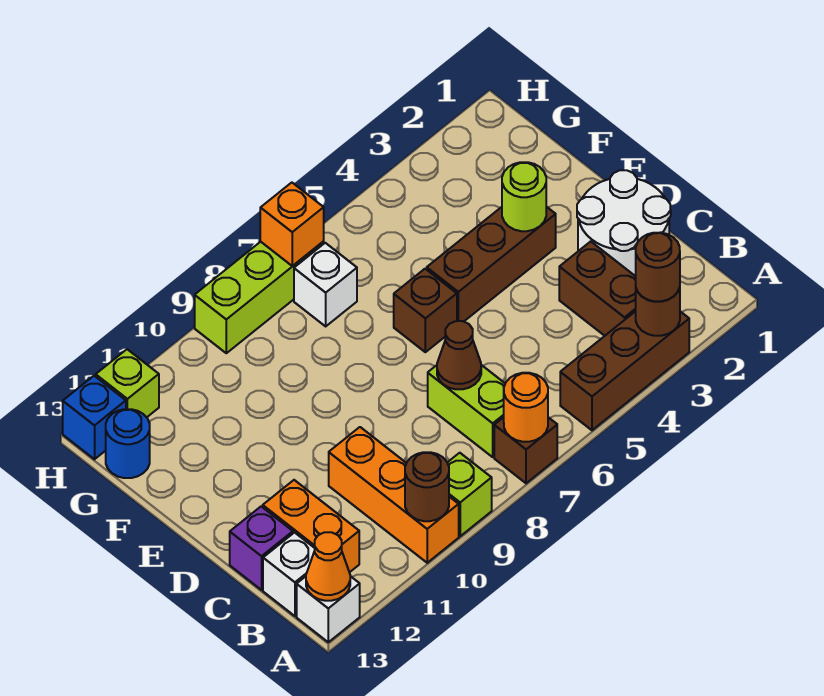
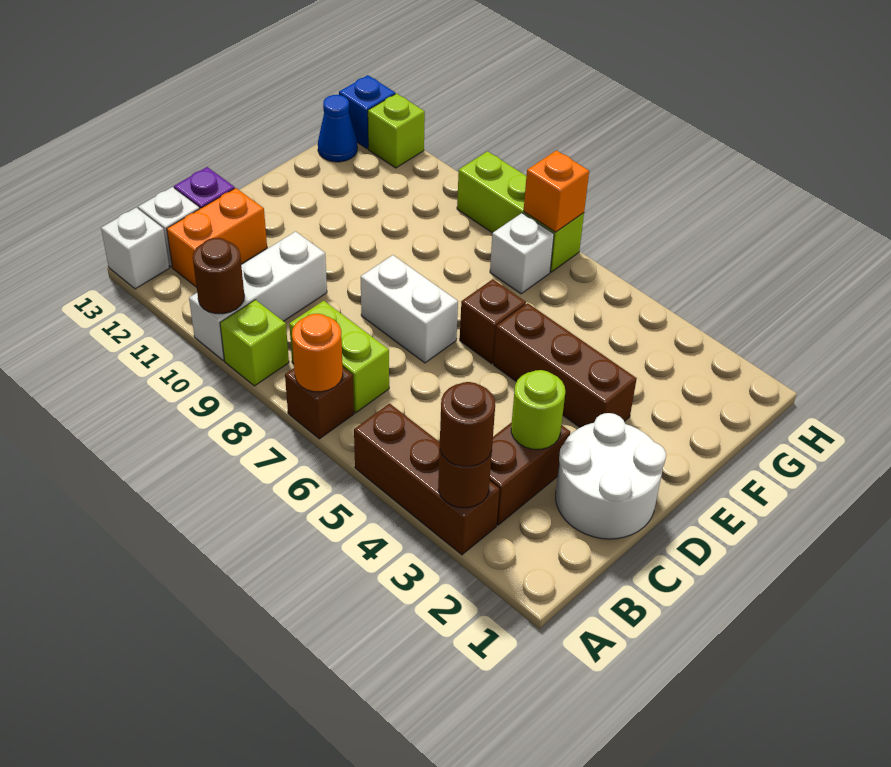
orange 1x3 brick [329,427,459,563] -> white 1x3 brick [189,231,327,360]
orange 1x1 cone [306,532,350,601] -> none
lime 1x2 brick [428,365,505,457] -> lime 1x2 brick turned to [289,301,389,413]
brown 1x1 cone [437,321,481,389] -> none
none -> white 1x2 brick [361,255,458,363]
lime 1x1 round brick [502,162,546,231] -> lime 1x1 round brick moved to [511,370,565,449]
blue 1x1 round brick [106,409,150,478] -> blue 1x1 cone [318,95,357,162]

